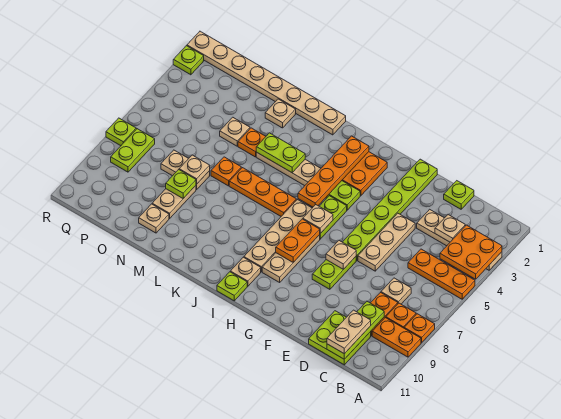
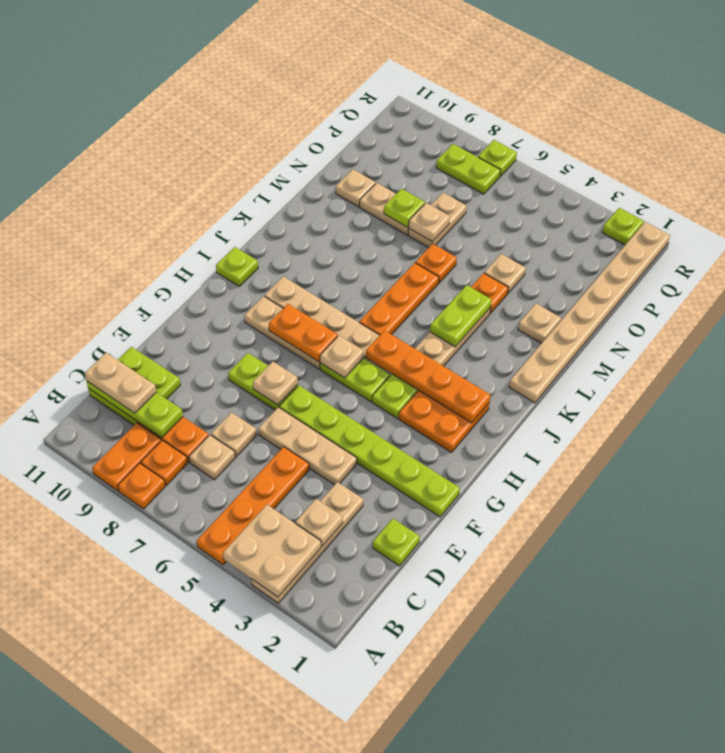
orange 2x2 plate [440,225,502,279] -> tan 2x2 plate [223,505,321,597]
orange 1x3 plate [408,249,475,299] -> orange 1x4 plate [197,447,309,565]
tan 1x1 plate [230,257,261,286] -> tan 1x1 plate moved to [211,412,257,457]

